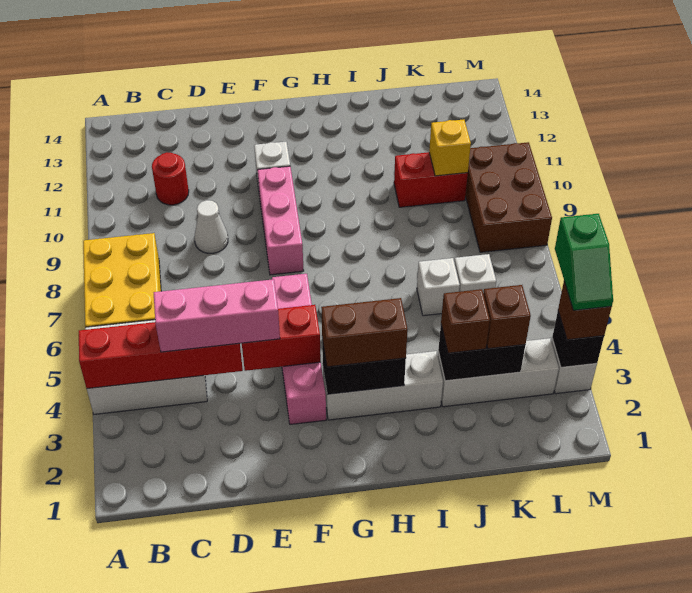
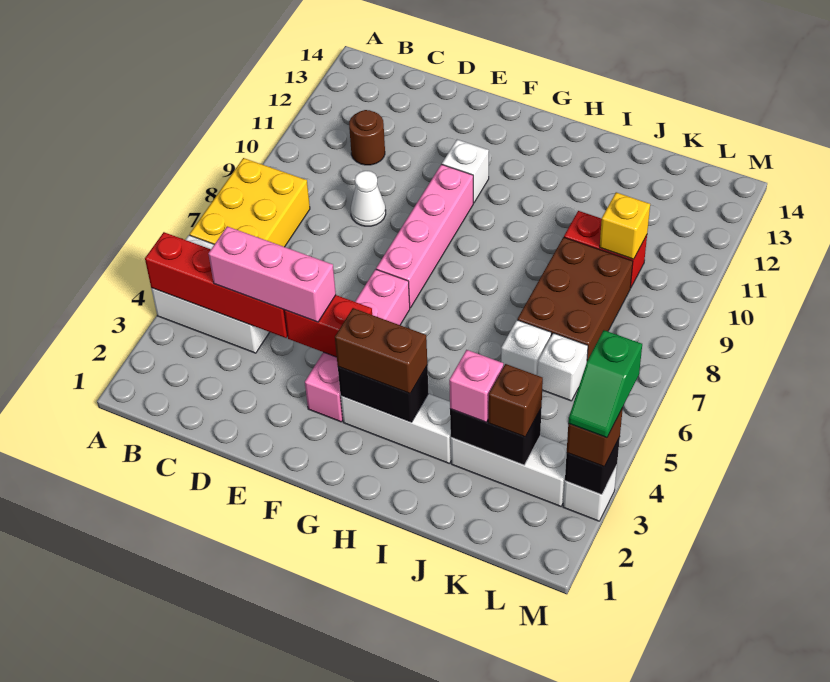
red 1x1 round brick [152,153,189,205] -> brown 1x1 round brick [349,110,385,165]
pink 1x3 brick [258,166,304,275] -> pink 1x4 brick [376,164,473,308]
brown 1x1 brick [441,289,490,353] -> pink 1x1 brick [449,350,503,422]
brown 2x3 brick [465,142,552,252] -> brown 2x3 brick moved to [518,237,633,361]

